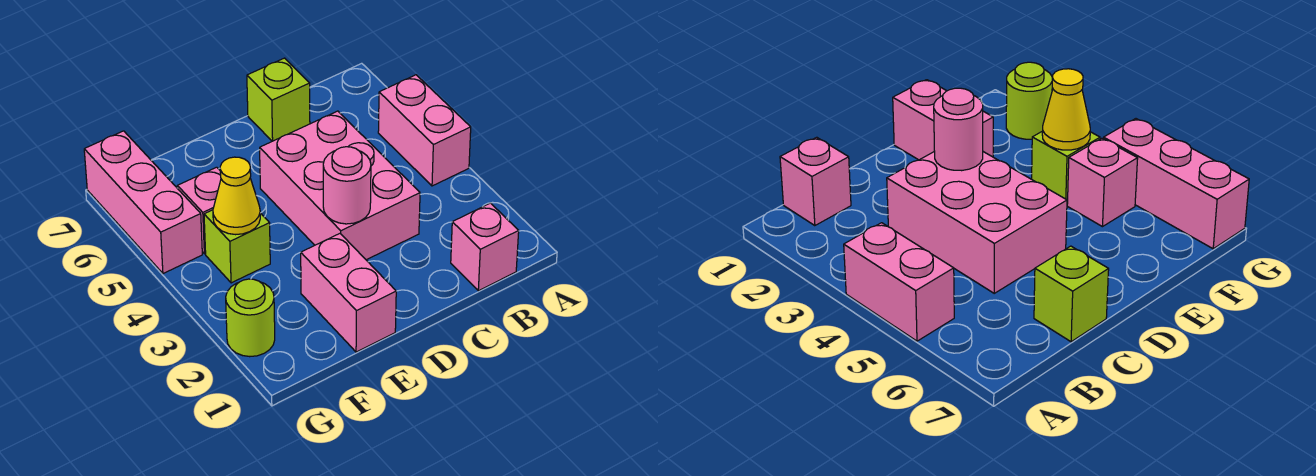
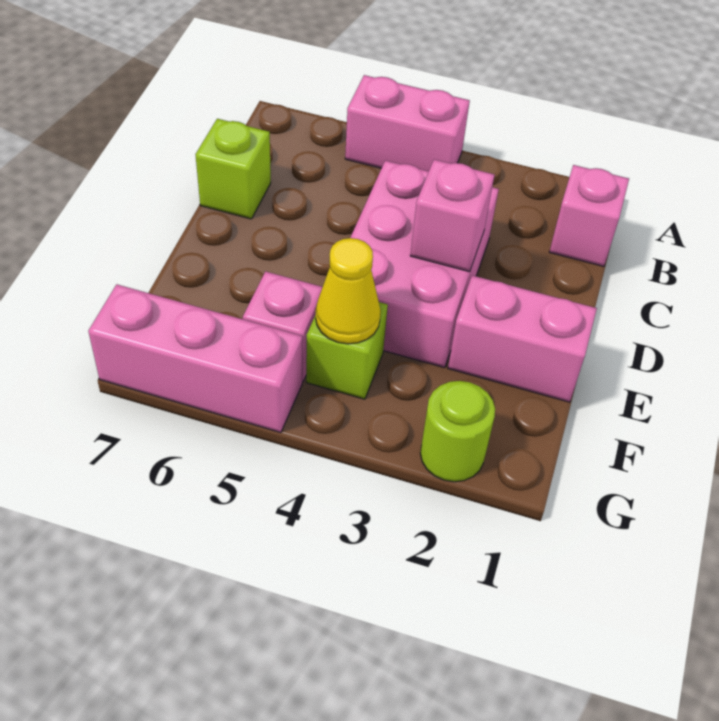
pink 2x3 brick [260,111,420,260] -> pink 2x3 brick turned to [350,161,499,368]
pink 1x1 round brick [323,147,371,224] -> pink 1x1 brick [410,159,494,272]

